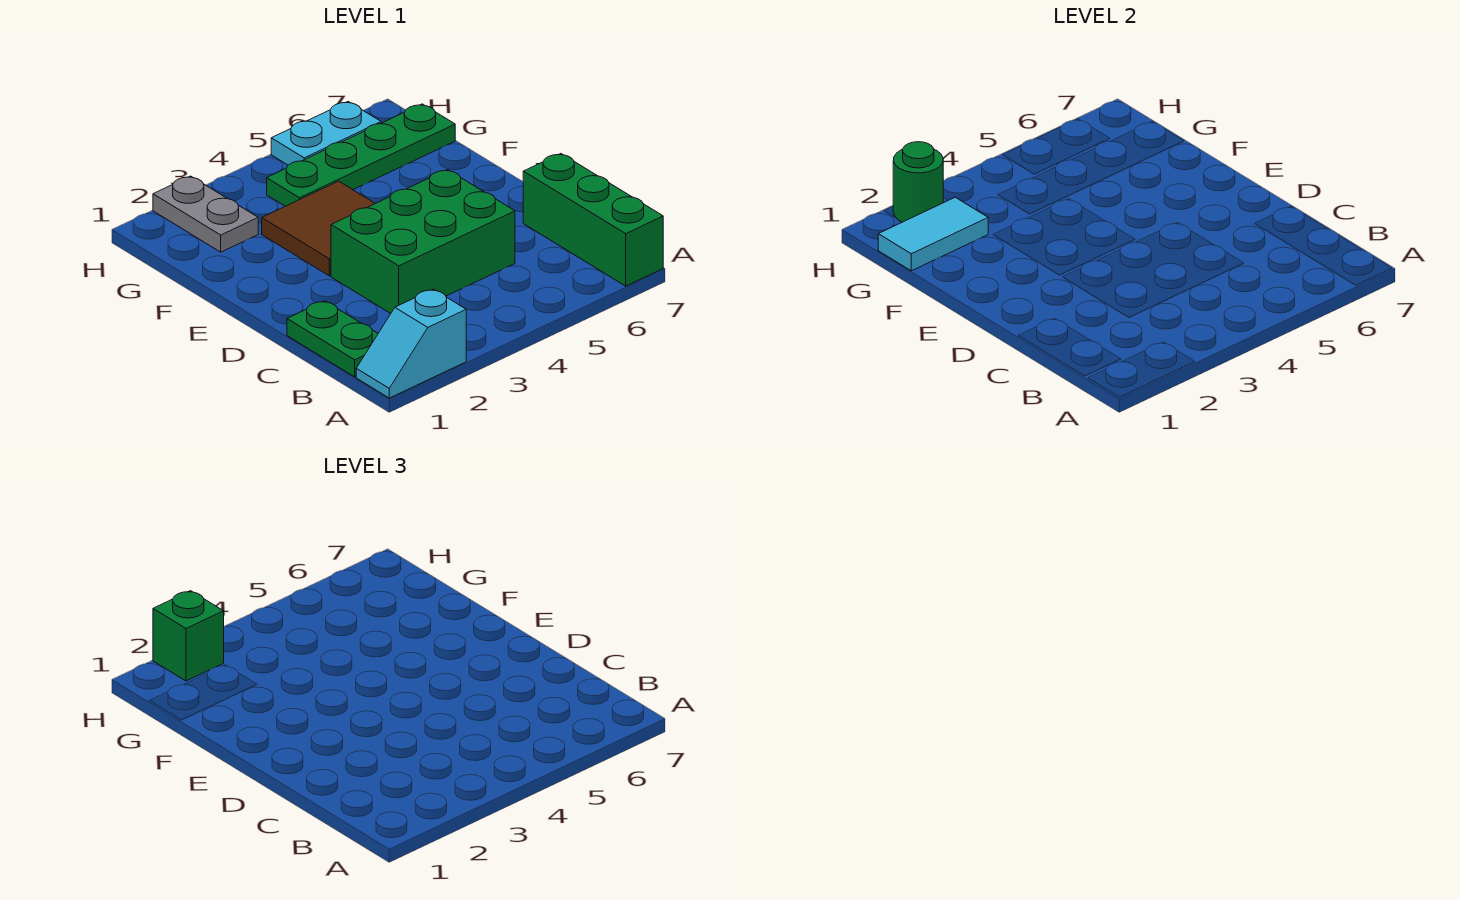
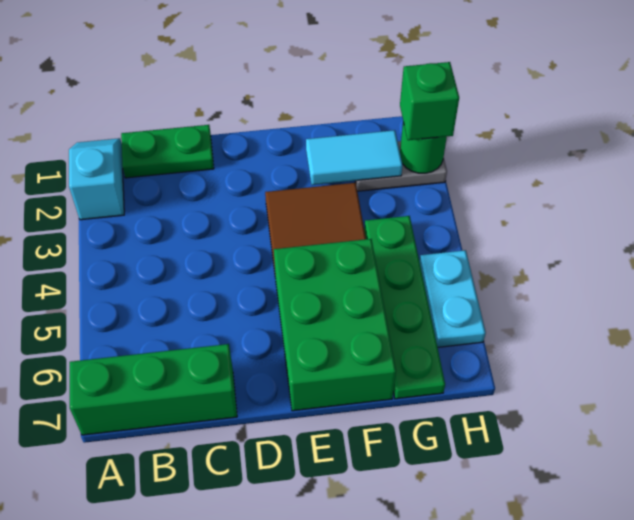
green 2x3 brick [331,170,515,313] -> green 2x3 brick moved to [274,239,396,411]
cyan 1x2 tile [878,197,988,271] -> cyan 1x2 tile turned to [306,130,403,185]

